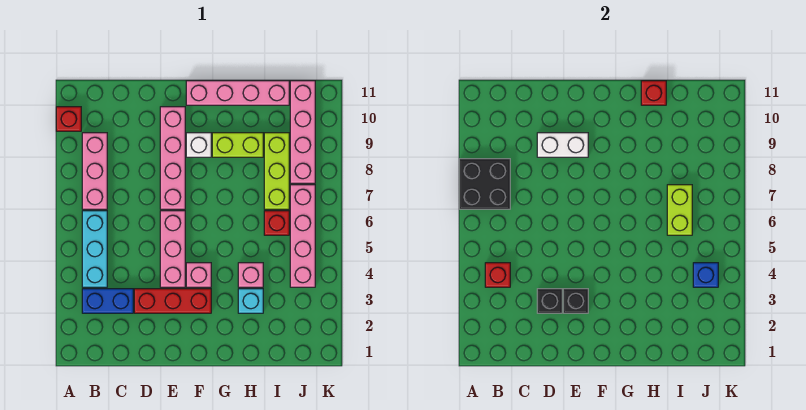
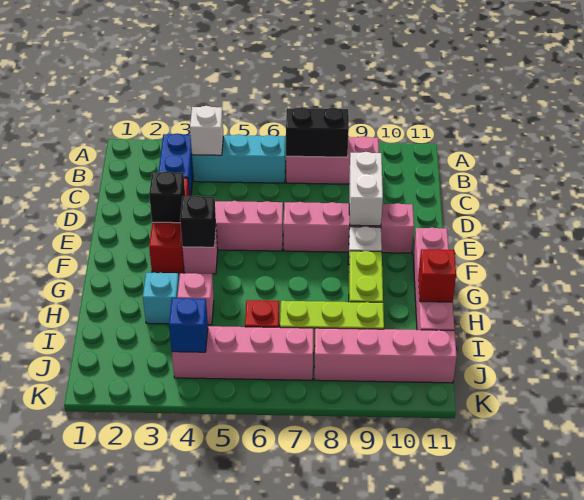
black 2x2 brick [459,159,510,209] -> black 1x2 brick [286,107,349,157]
red 1x1 brick [56,107,81,131] -> none
red 1x1 brick [485,263,510,287] -> white 1x1 brick [190,106,223,155]
black 1x1 brick [537,289,562,313] -> black 1x1 brick moved to [180,196,216,247]
lime 1x2 brick [667,185,692,235] -> none

